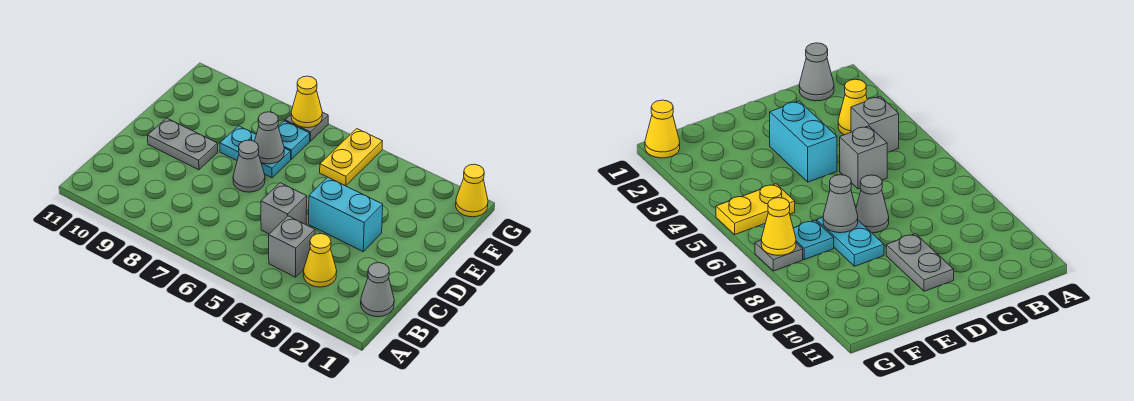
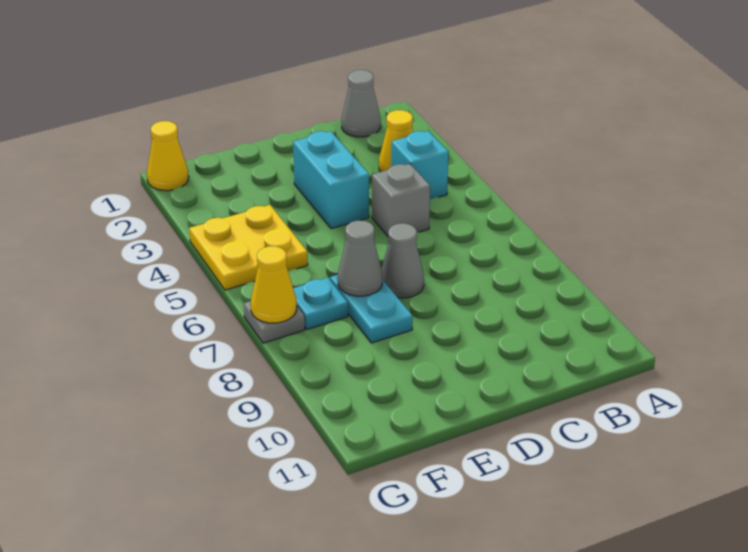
grey 1x1 brick [269,216,315,277] -> cyan 1x1 brick [391,131,448,199]
grey 1x2 plate [147,118,218,170] -> none
yellow 1x2 plate [320,129,382,186] -> yellow 2x2 plate [189,205,308,290]

